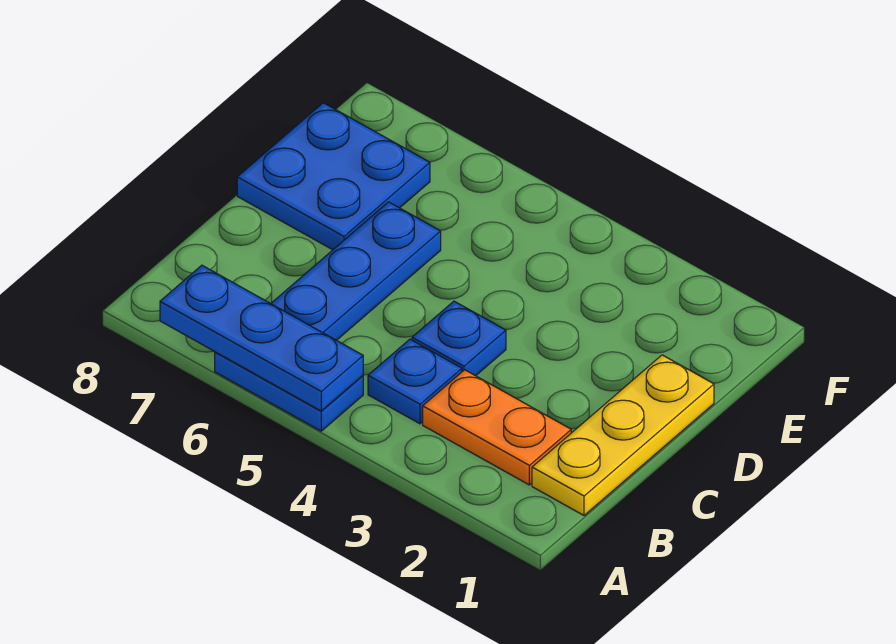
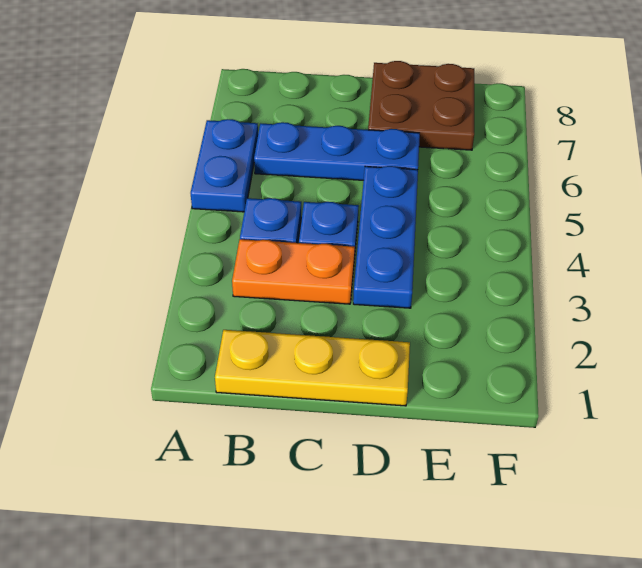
blue 1x3 plate [160,265,363,411] -> blue 1x3 plate moved to [353,166,418,308]
orange 1x2 plate [423,370,571,485] -> orange 1x2 plate turned to [232,239,355,304]
blue 2x2 plate [237,103,430,250] -> brown 2x2 plate [368,61,474,150]

